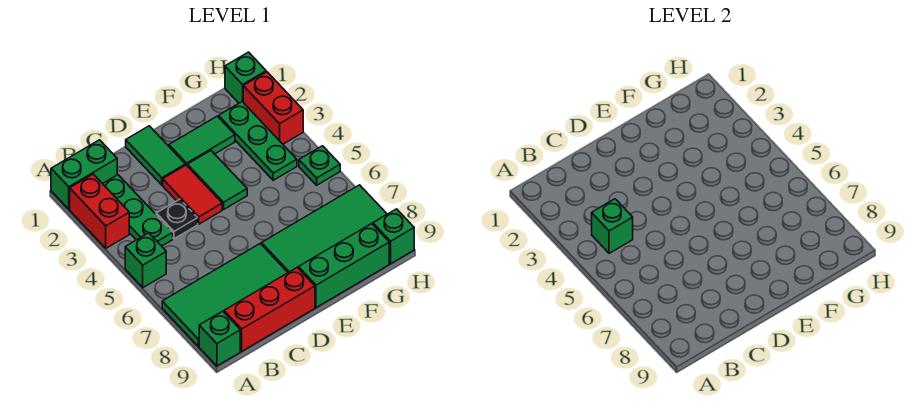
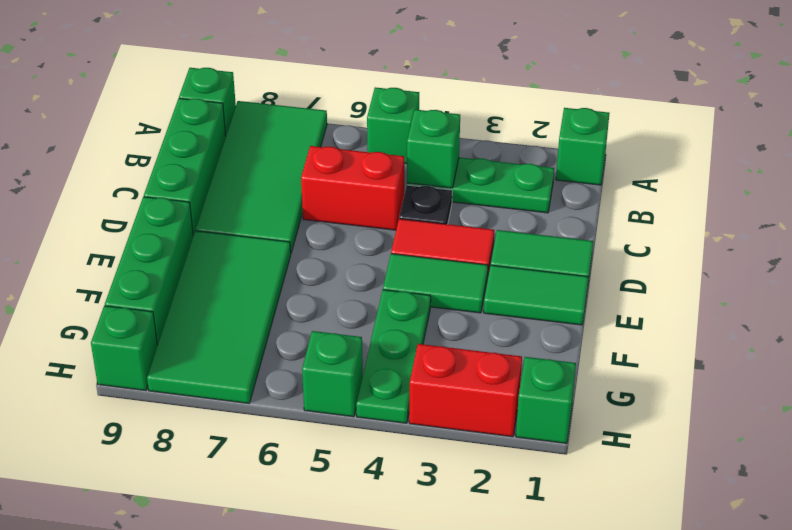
green 1x2 brick [51,140,117,209] -> green 1x1 brick [556,108,609,185]
red 1x2 brick [70,174,129,248] -> red 1x2 brick moved to [301,146,404,230]
red 1x3 brick [224,267,315,351] -> green 1x3 brick [144,98,226,235]
green 1x2 tile [169,116,235,165] -> green 1x2 tile turned to [484,265,589,325]
green 1x3 plate [219,102,297,180] -> green 1x3 plate turned to [356,290,431,423]
green 1x1 plate [299,146,340,185] -> green 1x1 brick [302,331,363,417]

